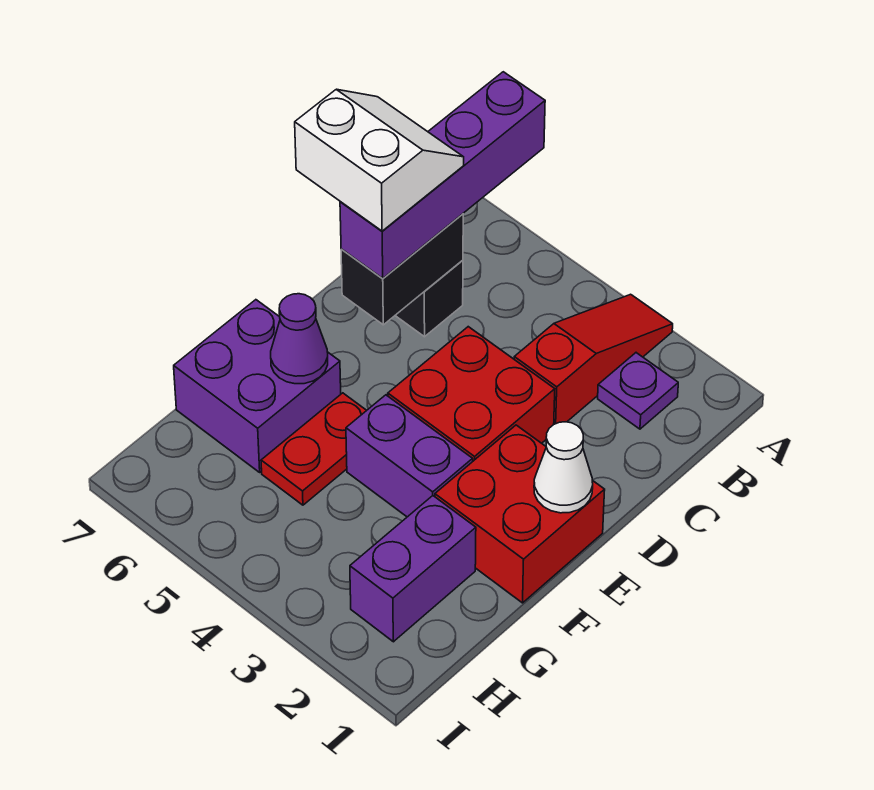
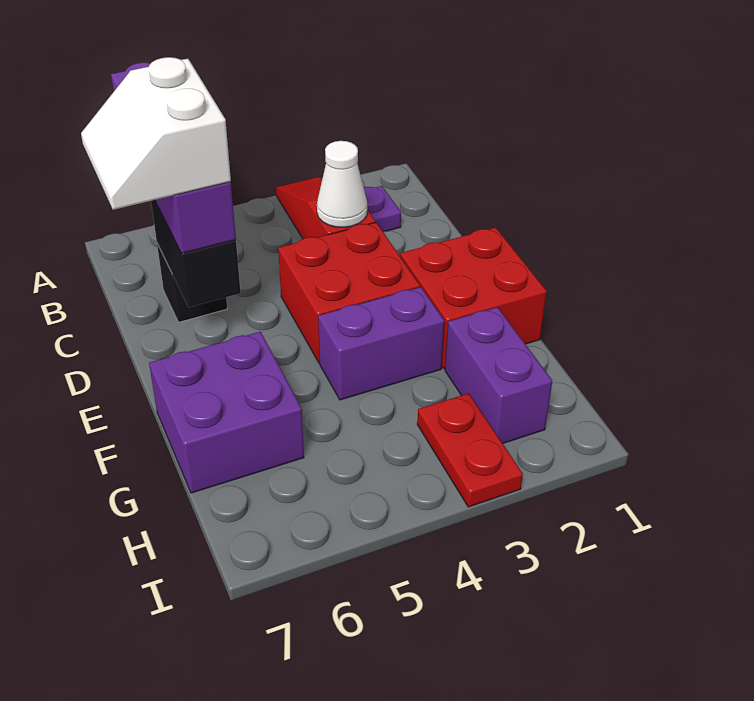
white 2x2 slope [295,89,464,231] -> white 2x2 slope turned to [81,57,231,210]
white 1x1 cone [534,422,593,513] -> white 1x1 cone moved to [317,141,367,227]
red 1x2 plate [261,393,367,505] -> red 1x2 plate moved to [417,393,523,507]
purple 1x1 cone [271,294,328,384] -> none

